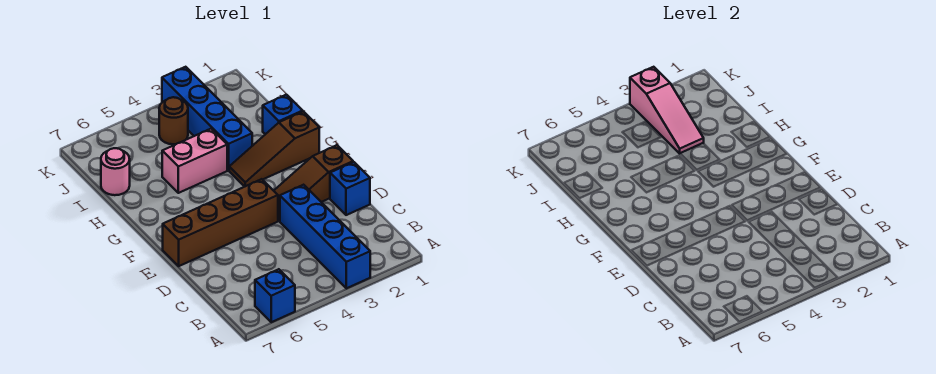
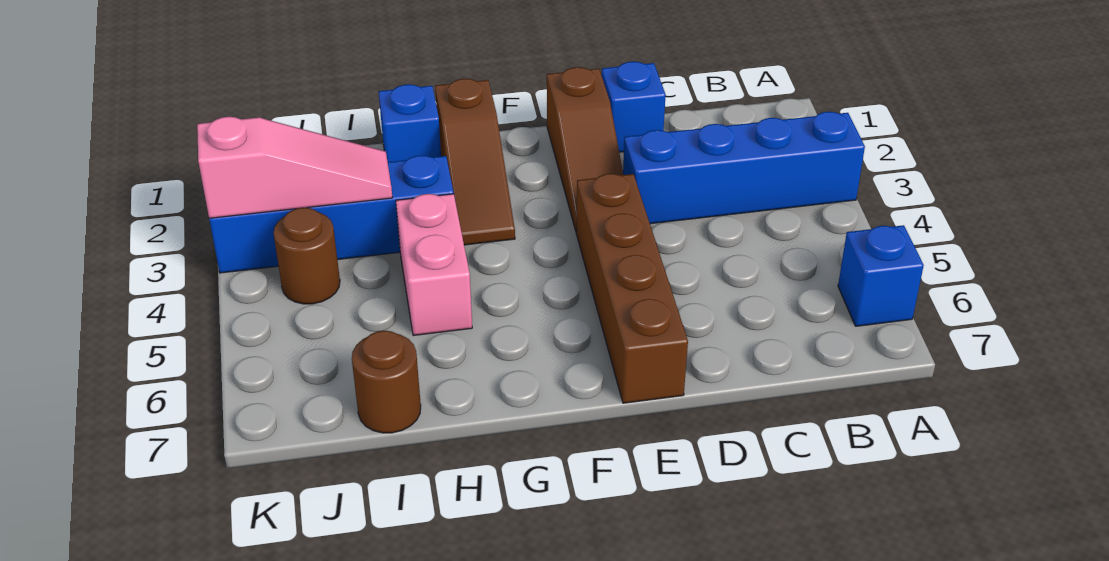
pink 1x1 round brick [101,148,130,195] -> brown 1x1 round brick [352,331,421,433]

